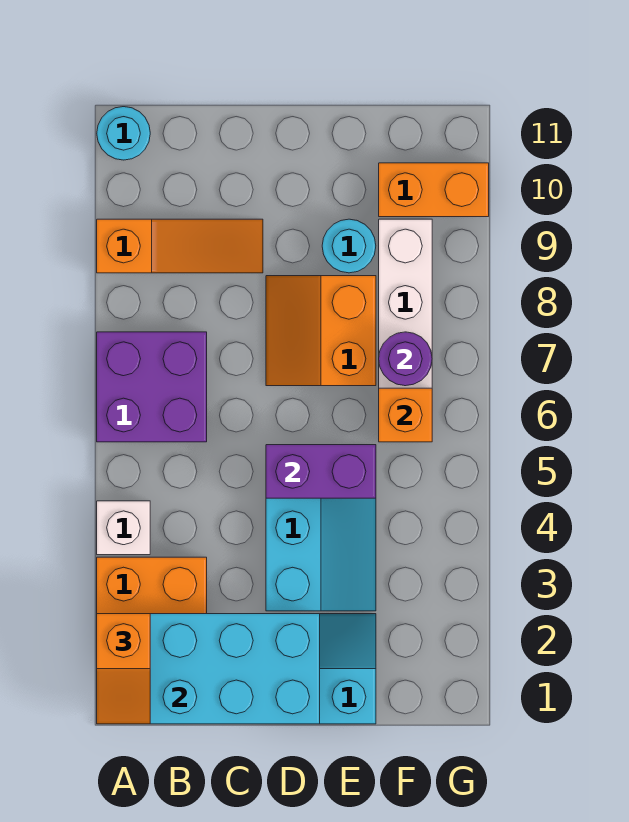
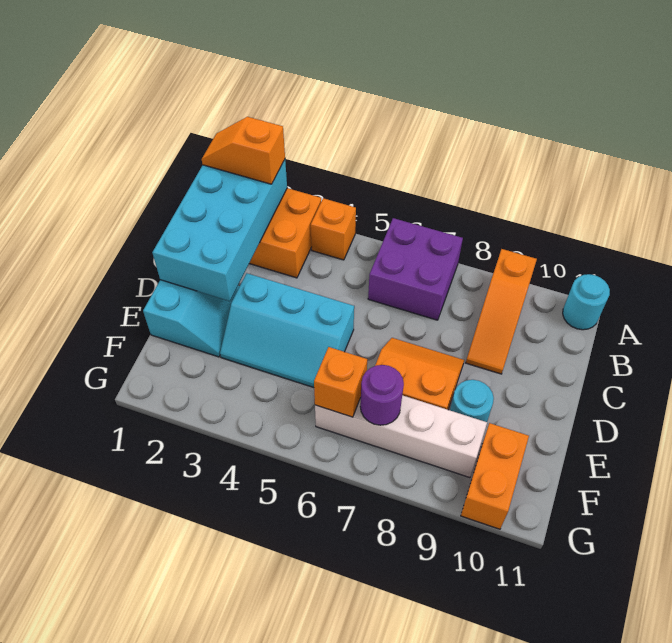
white 1x1 brick [97,501,150,555] -> orange 1x1 brick [311,198,356,260]
purple 1x2 brick [266,445,376,498] -> none

